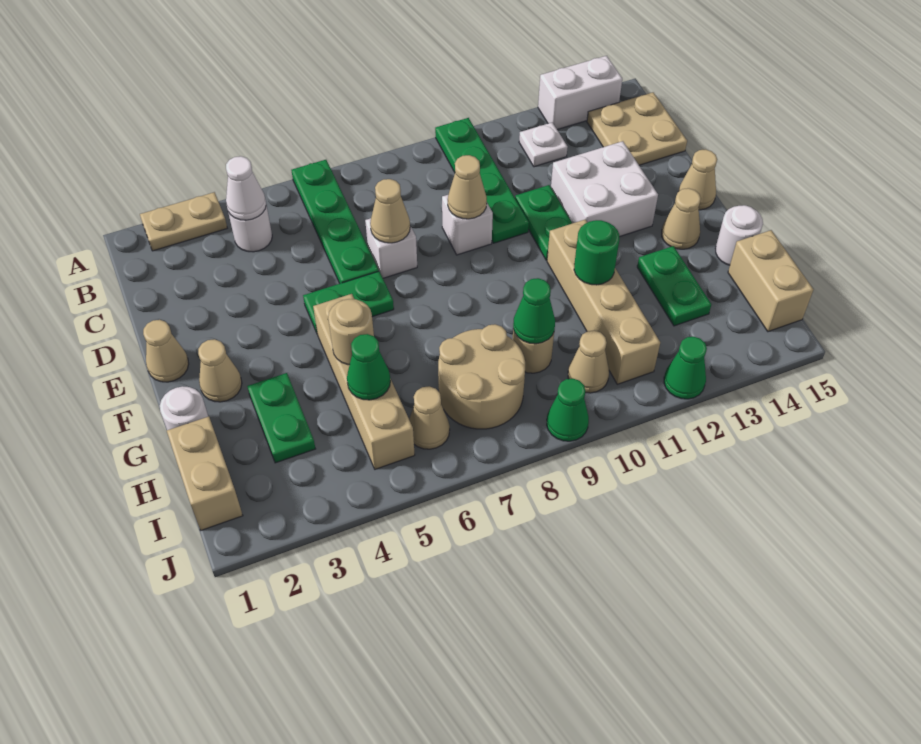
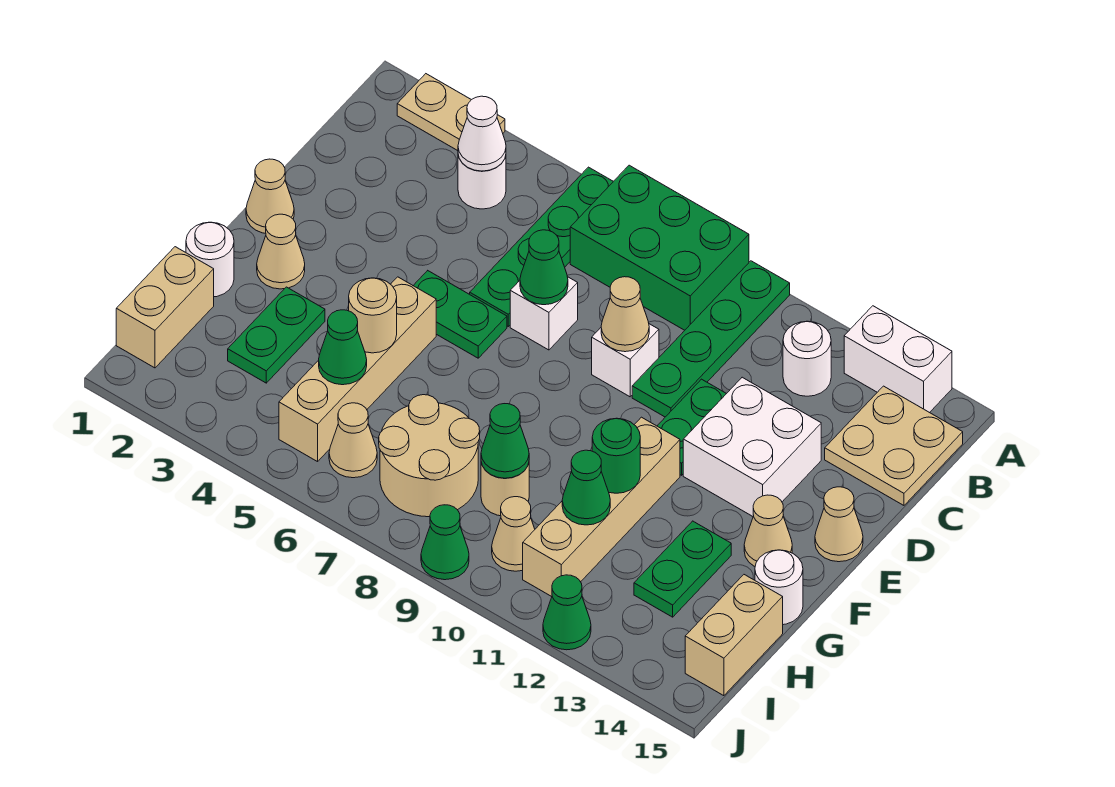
none -> green 2x3 brick [570,165,749,330]
white 1x1 plate [519,122,568,167] -> white 1x1 round brick [783,321,831,396]
tan 1x1 cone [370,179,410,243] -> green 1x1 cone [520,230,568,305]
none -> green 1x1 cone [562,450,610,525]

